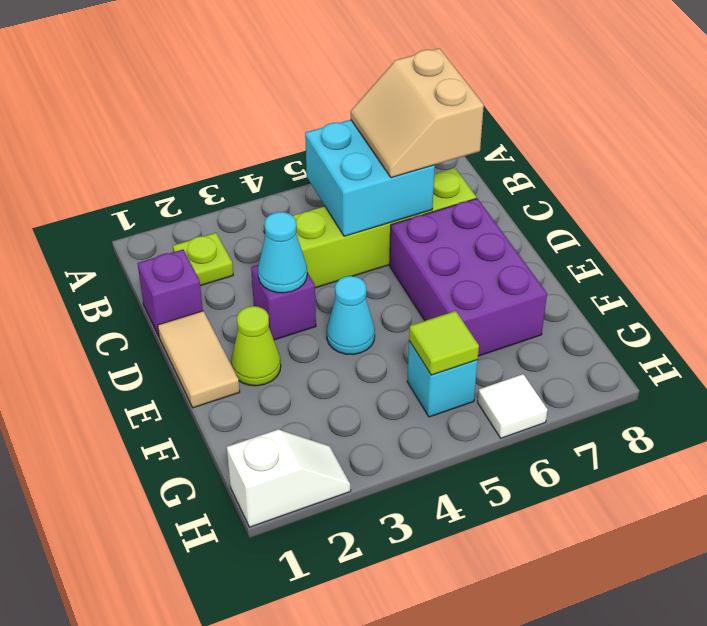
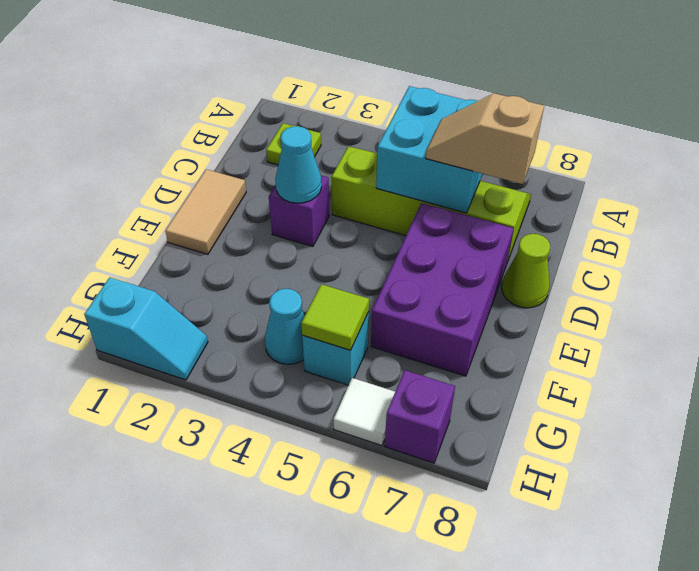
tan 2x2 slope [351,48,484,178] -> tan 1x2 slope [426,93,544,184]
purple 1x1 brick [138,250,203,336] -> purple 1x1 brick moved to [385,370,455,463]
lime 1x1 cone [231,306,281,386] -> lime 1x1 cone moved to [502,234,550,308]
cyan 1x1 cone [327,276,375,354] -> cyan 1x1 cone moved to [265,289,305,364]
white 1x2 slope [227,430,351,527] -> cyan 1x2 slope [84,277,208,380]

